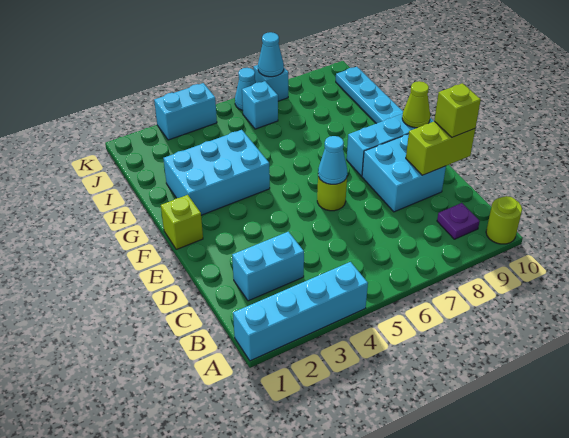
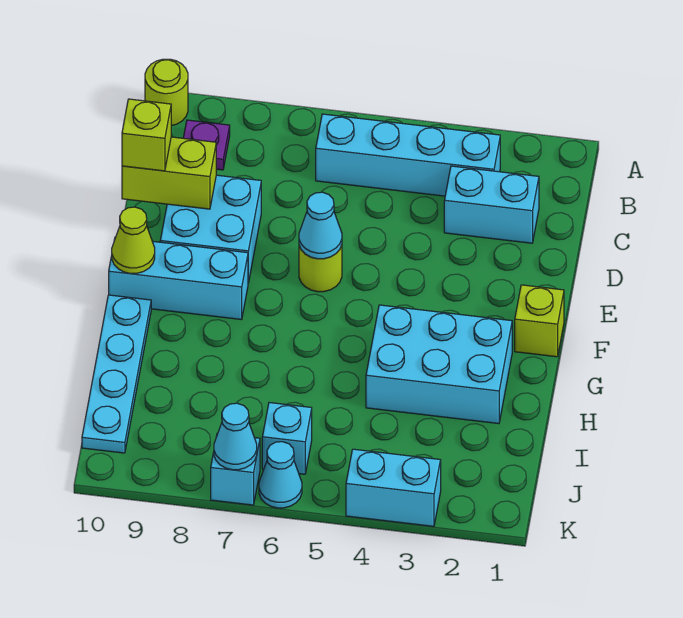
cyan 1x4 brick [233,262,368,361] -> cyan 1x4 brick moved to [316,114,500,196]

